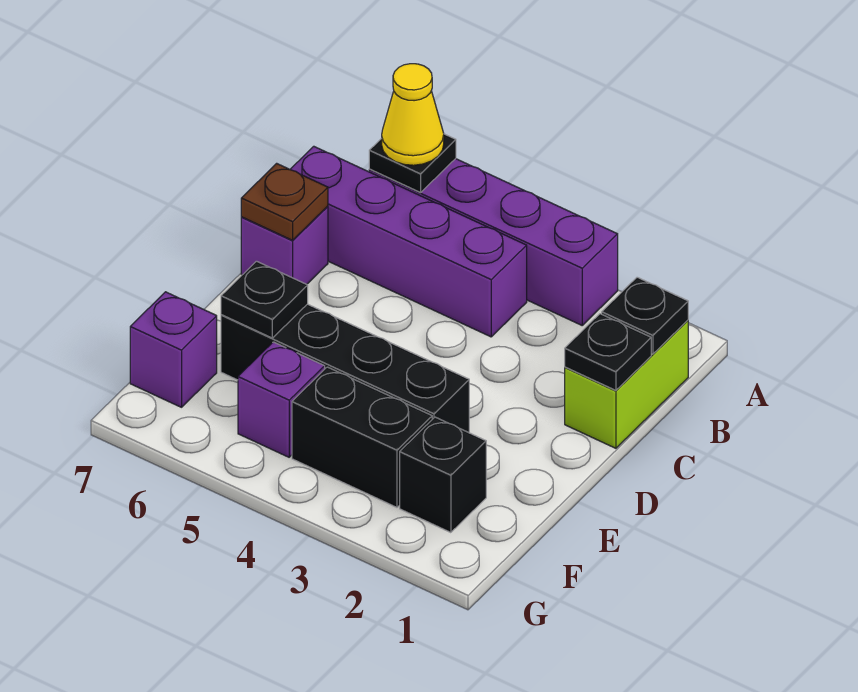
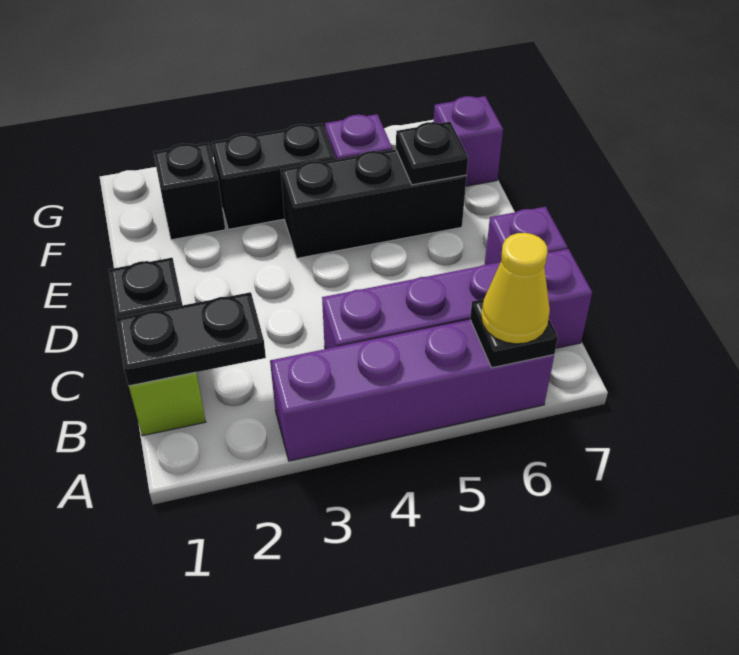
black 1x1 plate [602,277,688,354] -> black 1x2 plate [116,292,266,386]
brown 1x1 plate [241,163,328,240] -> none
black 1x4 brick [221,304,469,433] -> black 1x3 brick [281,149,466,258]

